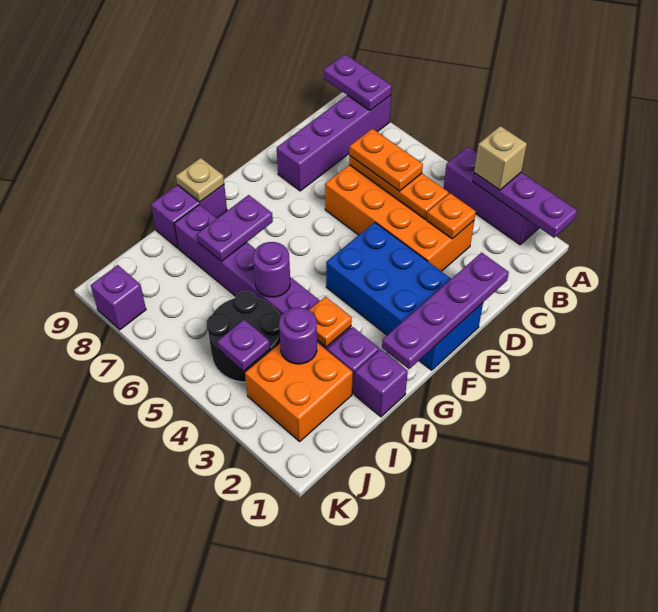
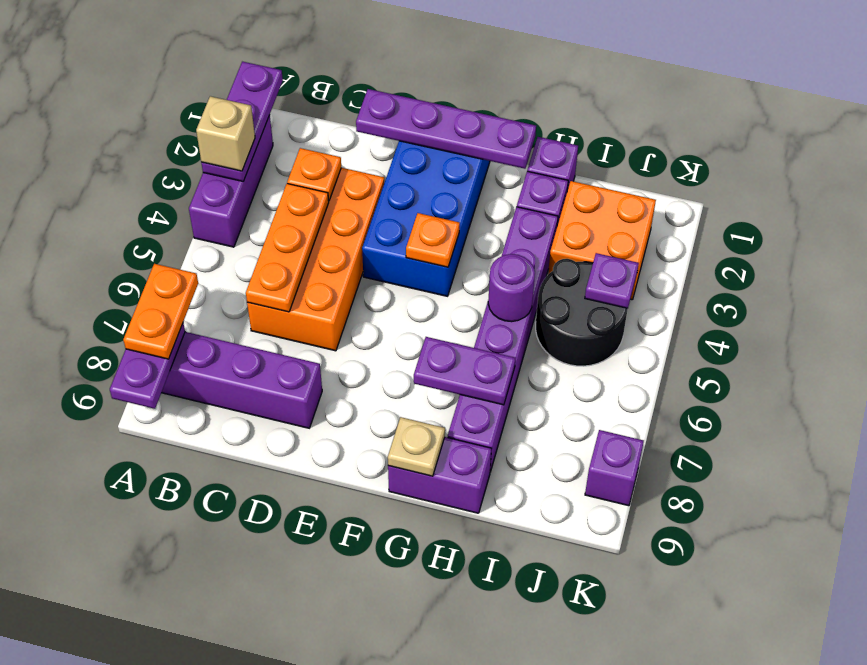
orange 1x2 plate [349,129,423,191] -> orange 1x2 plate moved to [123,264,198,359]
orange 1x1 plate [309,297,352,347] -> orange 1x1 plate moved to [406,213,460,267]
purple 1x1 round brick [279,307,317,364] -> none

